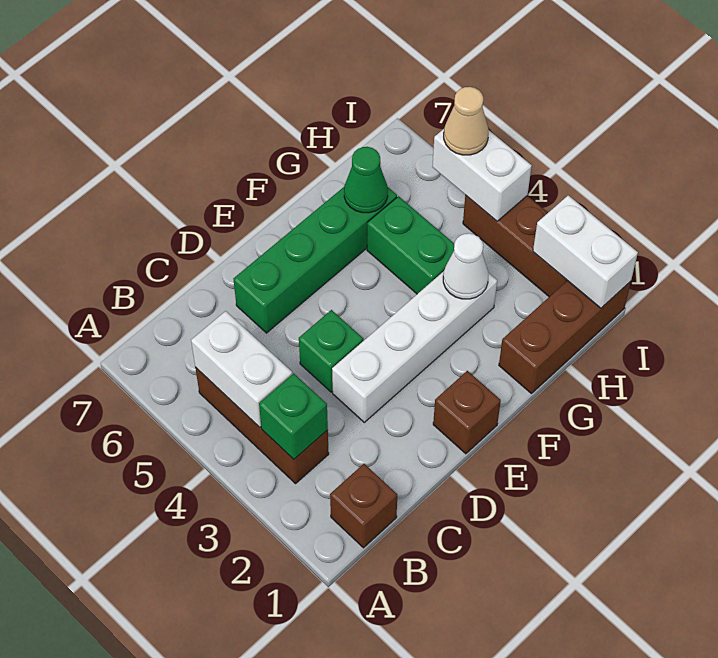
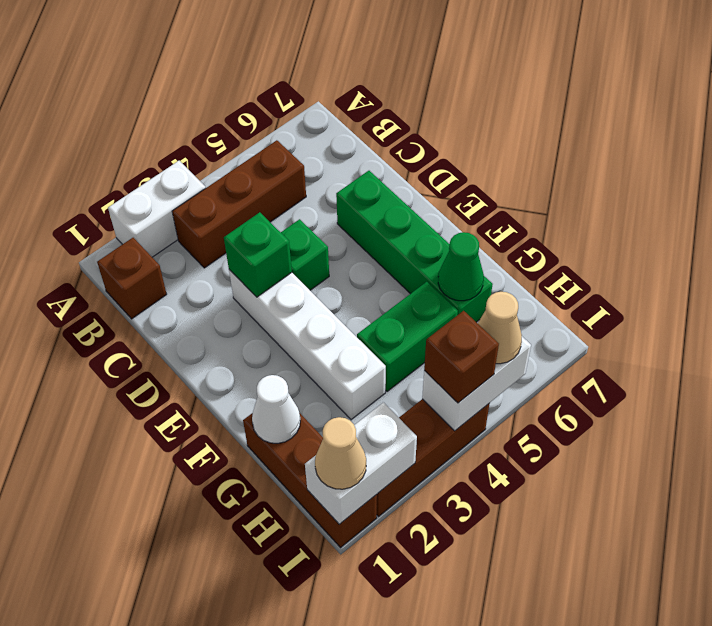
green 1x1 brick [259,373,328,459] -> green 1x1 brick moved to [224,212,292,297]
white 1x2 brick [191,311,292,427] -> white 1x2 brick moved to [108,161,206,257]
brown 1x1 brick [433,371,501,454] -> brown 1x1 brick moved to [424,311,499,403]
white 1x1 cone [443,233,488,299] -> white 1x1 cone moved to [252,375,300,443]
none -> tan 1x1 cone [315,417,366,489]

